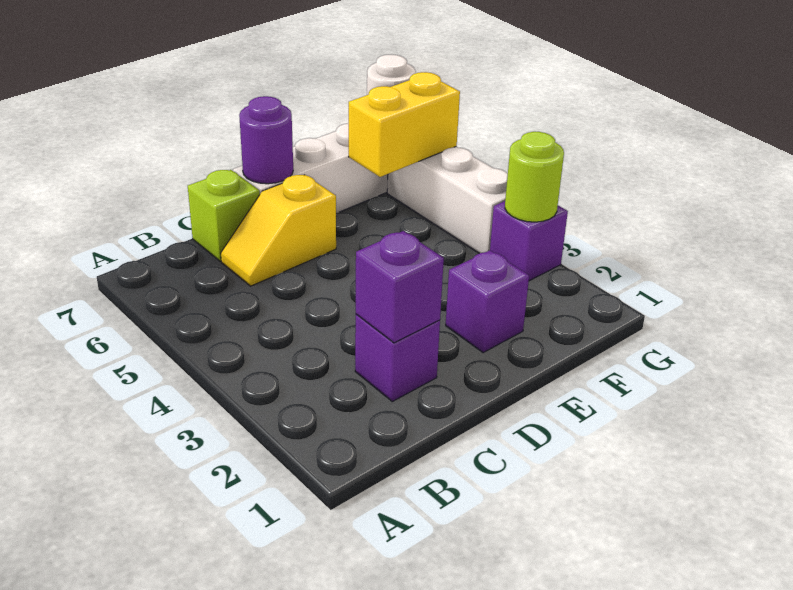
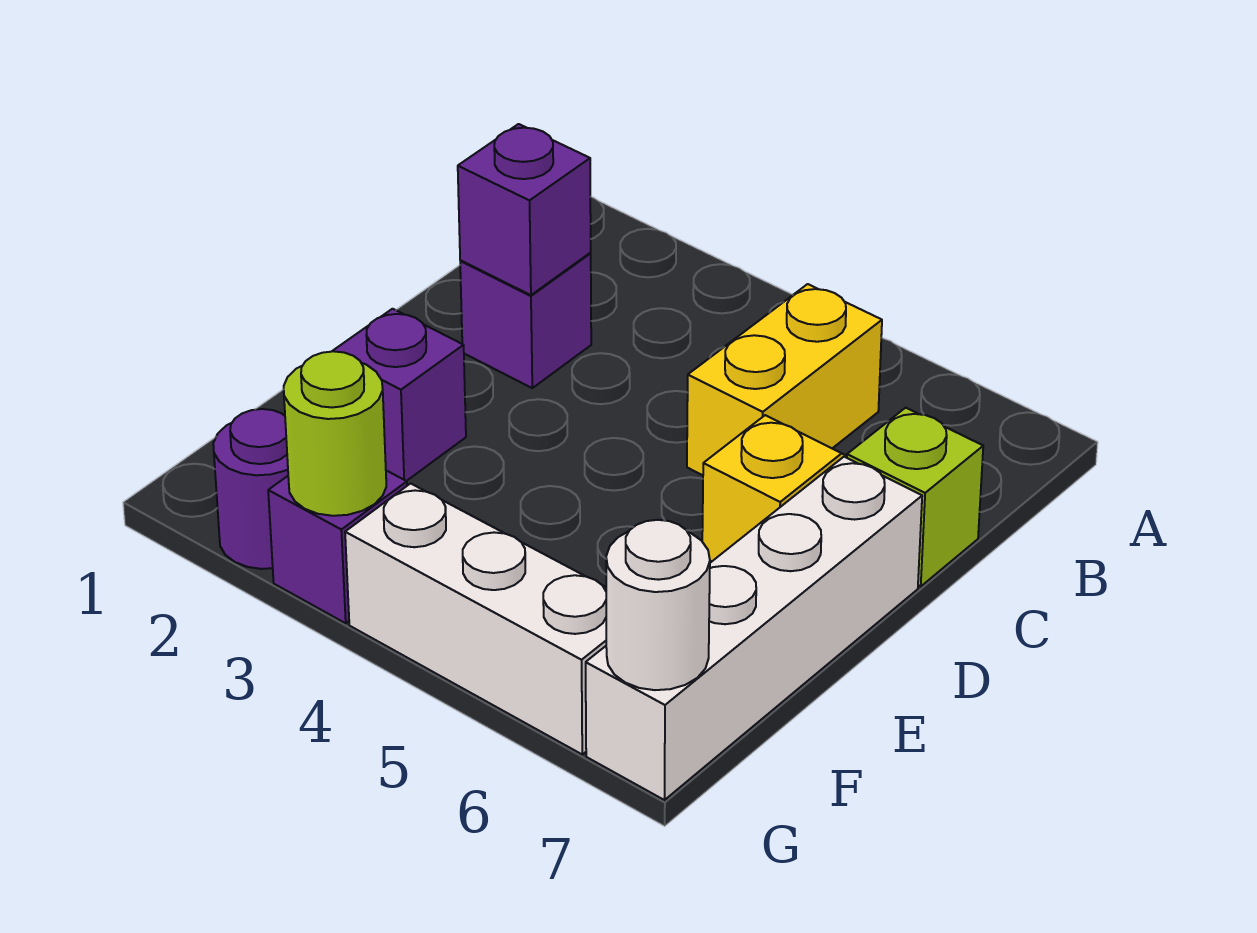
purple 1x1 round brick [239,96,293,184] -> purple 1x1 round brick moved to [213,409,288,569]
yellow 1x2 brick [349,72,460,177] -> yellow 1x2 brick moved to [687,284,882,475]

